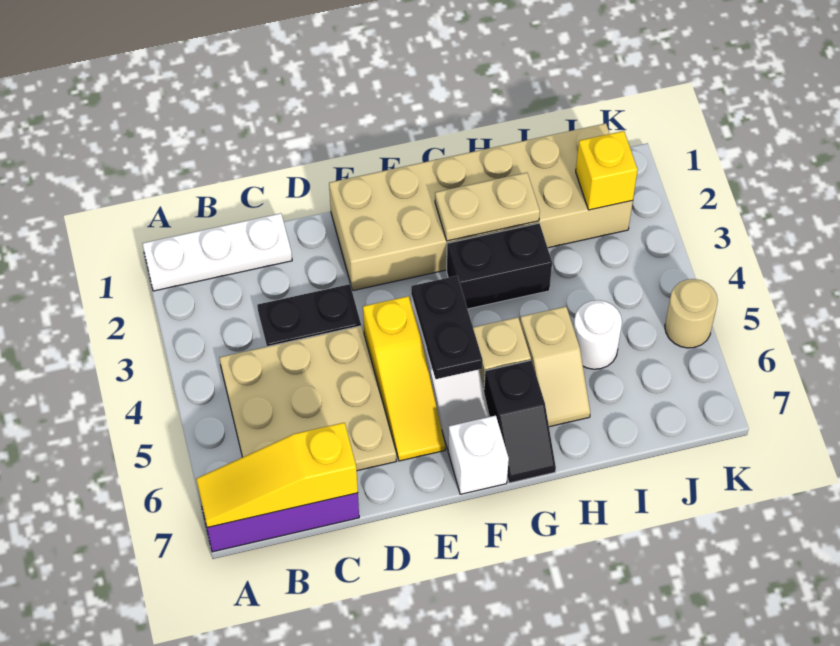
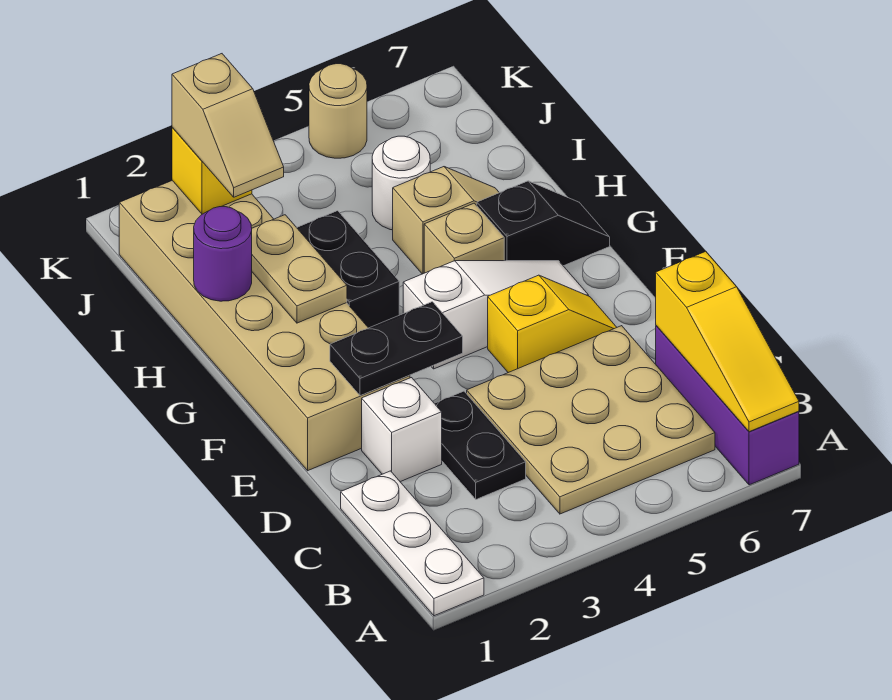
yellow 1x3 slope [363,296,445,461] -> yellow 1x2 slope [488,275,617,373]
black 1x2 plate [411,276,483,379] -> black 1x2 plate moved to [330,302,463,396]
white 1x1 brick [448,416,509,494] -> white 1x1 brick moved to [362,378,442,482]
none -> purple 1x1 round brick [194,207,252,301]
none -> tan 1x2 slope [172,54,284,197]

